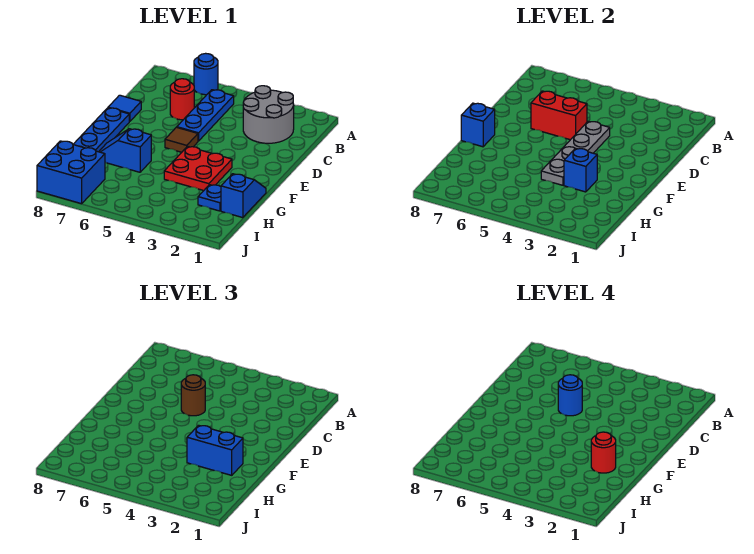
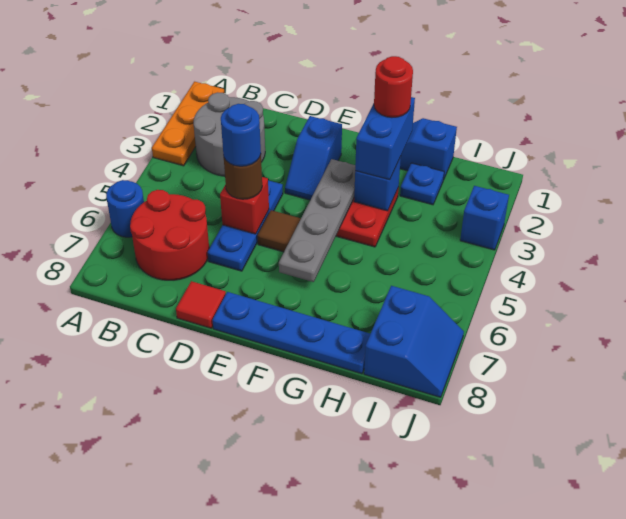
none -> orange 1x3 plate [152,82,224,166]
blue 1x3 plate [177,90,234,141] -> blue 1x3 plate turned to [208,180,283,271]
red 1x1 round brick [170,79,194,120] -> red 2x2 round brick [130,190,209,280]
grey 1x4 plate [541,121,610,185] -> grey 1x4 plate turned to [279,159,355,282]
red 1x2 brick [531,91,587,140] -> red 1x1 brick [220,177,269,234]
blue 1x1 tile [108,95,141,122] -> red 1x1 tile [176,281,226,328]
blue 1x1 brick [461,103,495,147] -> blue 1x1 brick moved to [460,186,509,250]
blue 1x2 slope [99,129,151,172] -> blue 1x2 slope moved to [285,116,342,200]
blue 2x2 brick [37,141,105,204] -> blue 2x2 slope [364,286,464,397]

